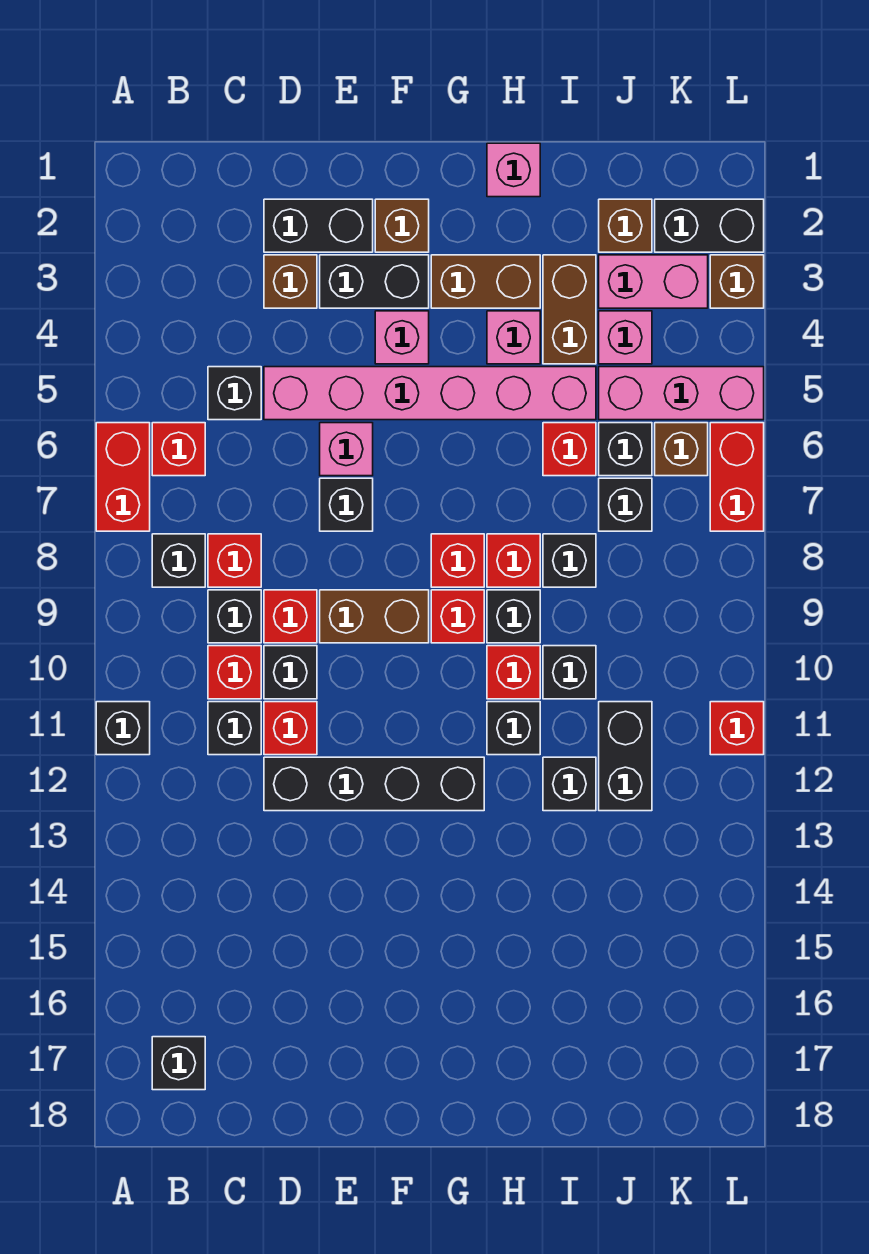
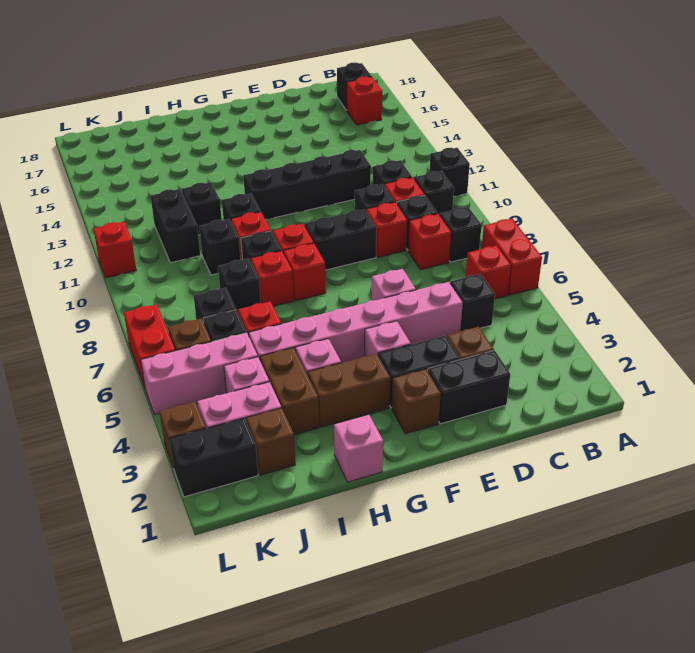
red 1x1 brick [264,702,317,755] -> red 1x1 brick moved to [347,77,382,125]
black 1x1 brick [320,478,373,531] -> black 1x1 brick moved to [414,171,454,215]
brown 1x2 brick [320,590,429,643] -> black 1x2 brick [305,209,377,270]

